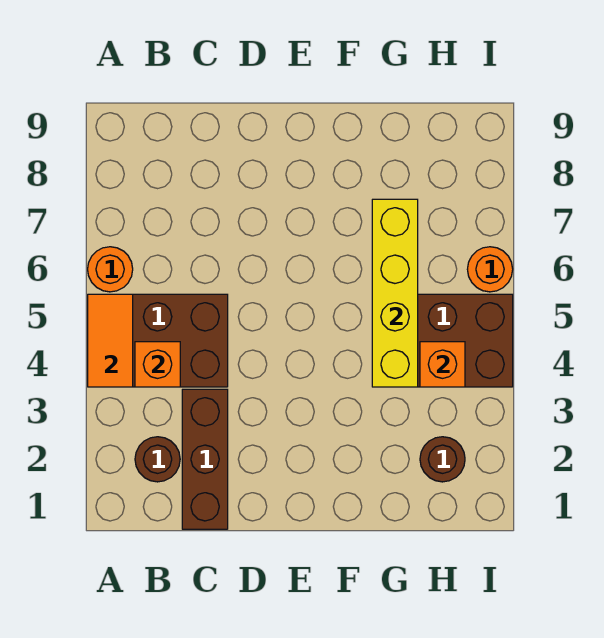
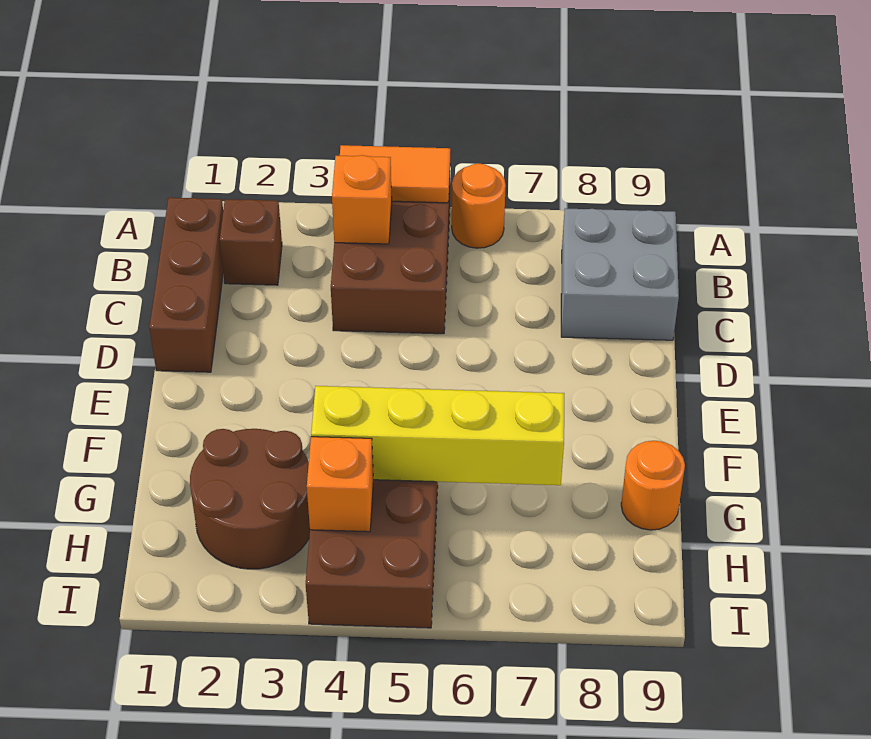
brown 1x1 round brick [135,437,180,482] -> brown 1x1 brick [220,199,282,285]
none -> grey 2x2 brick [561,208,679,340]
brown 1x3 brick [182,389,228,529] -> brown 1x3 brick turned to [149,198,223,372]
brown 1x1 round brick [420,437,465,482] -> brown 2x2 round brick [190,429,310,569]
orange 1x1 round brick [467,247,513,292] -> orange 1x1 round brick moved to [621,441,685,530]

